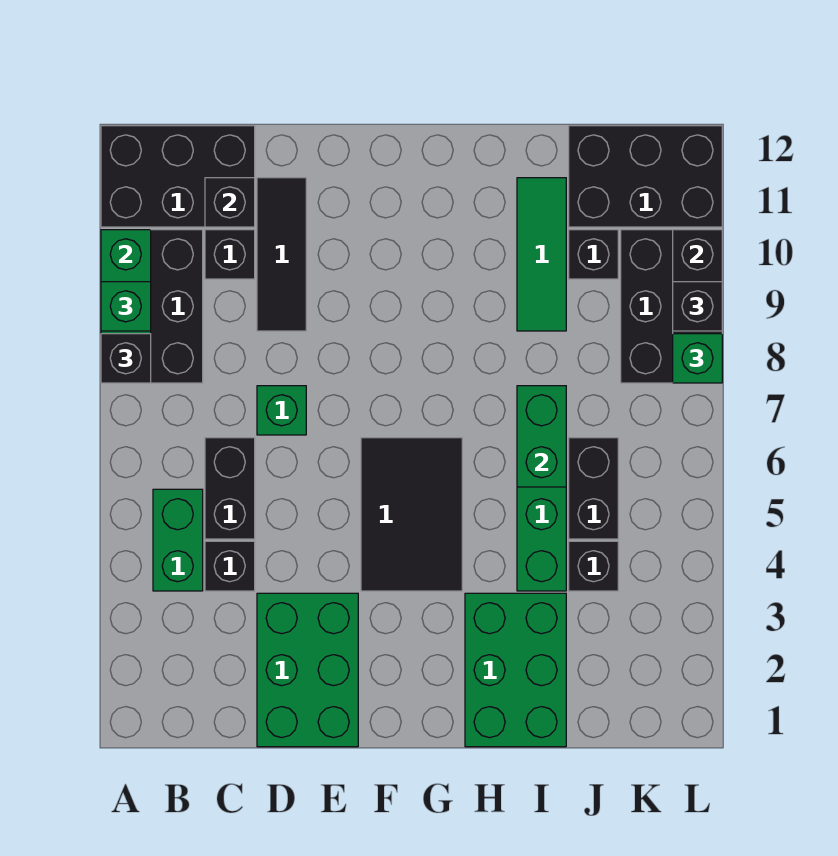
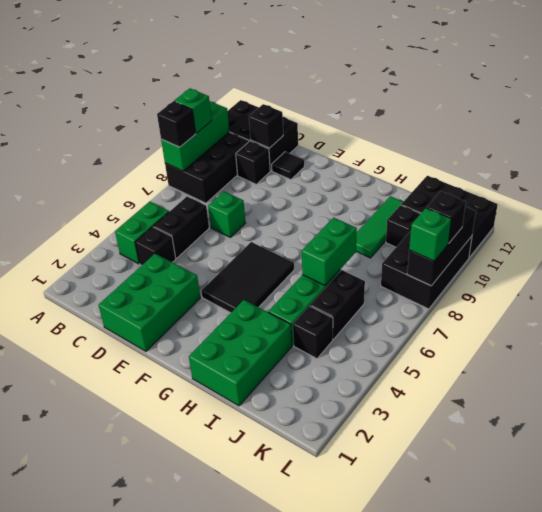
black 1x3 tile [257,178,306,331] -> black 1x1 tile [272,152,304,180]

